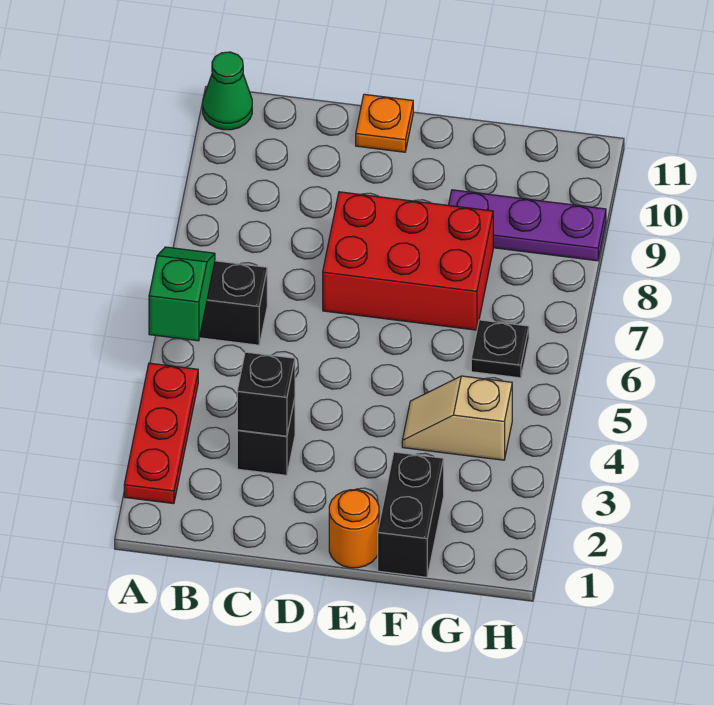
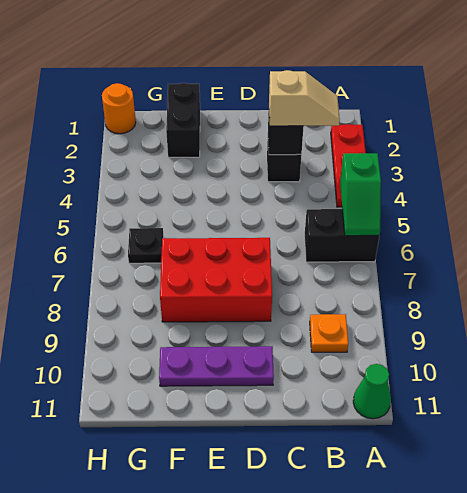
orange 1x1 plate [356,94,413,152] -> orange 1x1 plate moved to [310,314,348,352]
orange 1x1 round brick [329,490,379,568] -> orange 1x1 round brick moved to [102,83,136,134]
tan 1x2 slope [402,376,512,460] -> tan 1x2 slope moved to [269,70,340,126]
purple 1x3 plate [449,190,606,261] -> purple 1x3 plate moved to [159,346,274,386]

